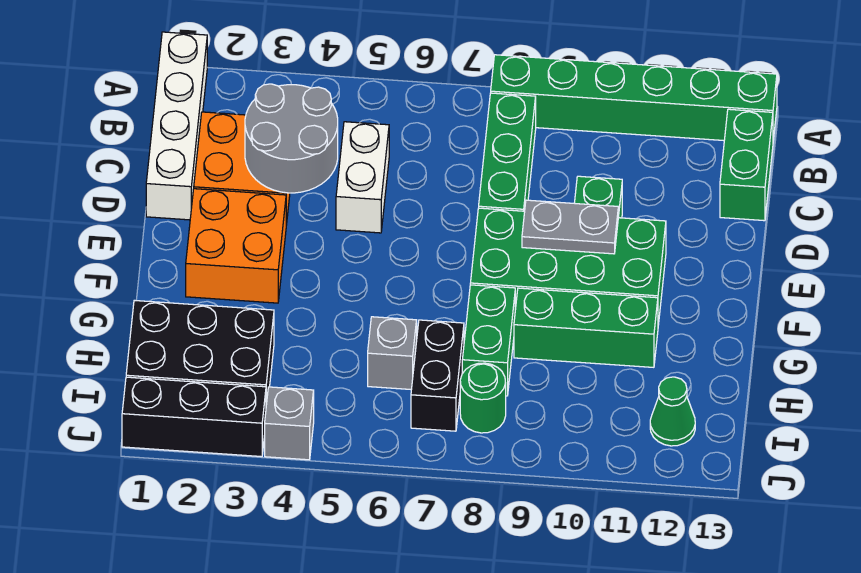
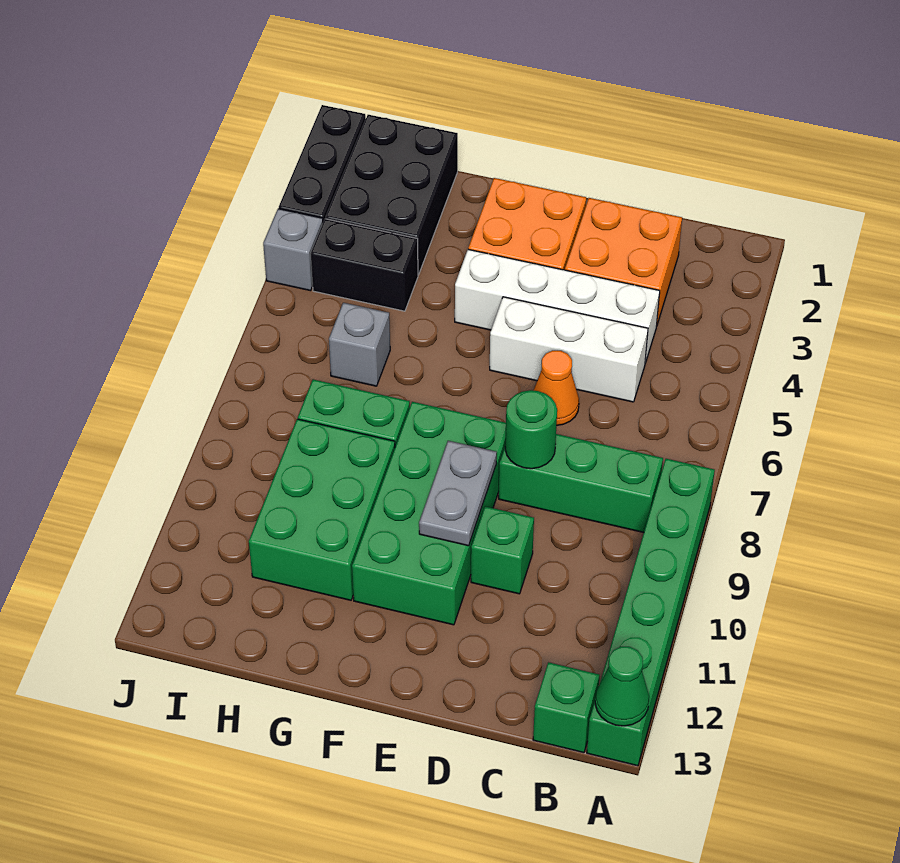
white 1x4 brick [146,32,207,220] -> white 1x4 brick moved to [455,249,660,363]
green 1x2 brick [720,109,773,221] -> green 1x1 brick [533,662,600,753]
grey 2x2 round brick [245,84,338,193] -> none
white 1x2 brick [336,122,389,233] -> white 1x3 brick [490,297,648,402]
none -> orange 1x1 cone [533,351,579,426]
green 1x3 brick [514,288,658,367] -> green 2x3 brick [249,419,395,600]
black 1x2 brick [411,320,464,431] -> black 1x2 brick moved to [311,219,418,311]
green 1x1 round brick [460,363,506,433] -> green 1x1 round brick moved to [505,390,557,469]
green 1x1 cone [650,377,695,446] -> green 1x1 cone moved to [595,647,649,726]

